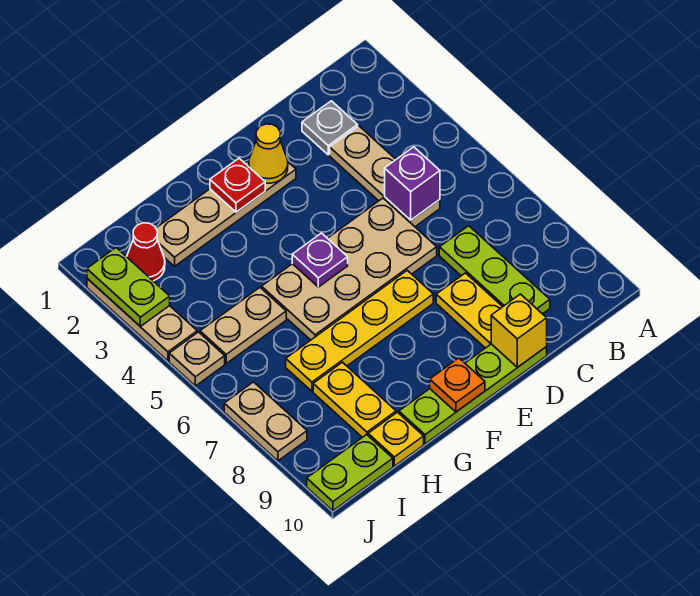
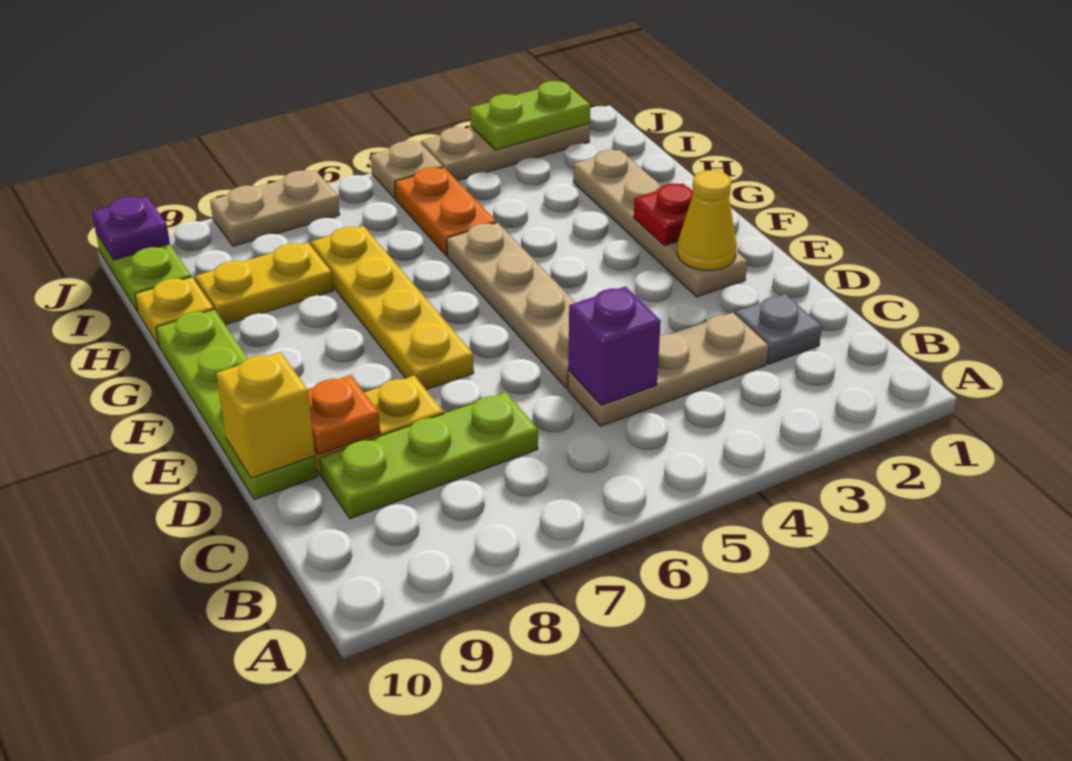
tan 2x4 plate [262,198,437,340] -> tan 1x4 plate [447,223,576,388]
purple 1x1 plate [292,233,348,287] -> purple 1x1 plate moved to [92,196,170,260]
orange 1x1 plate [430,358,485,412] -> orange 1x1 plate moved to [308,375,380,455]
tan 1x2 plate [200,288,286,364] -> orange 1x2 plate [395,167,496,256]
red 1x1 cone [127,223,165,281] -> none

